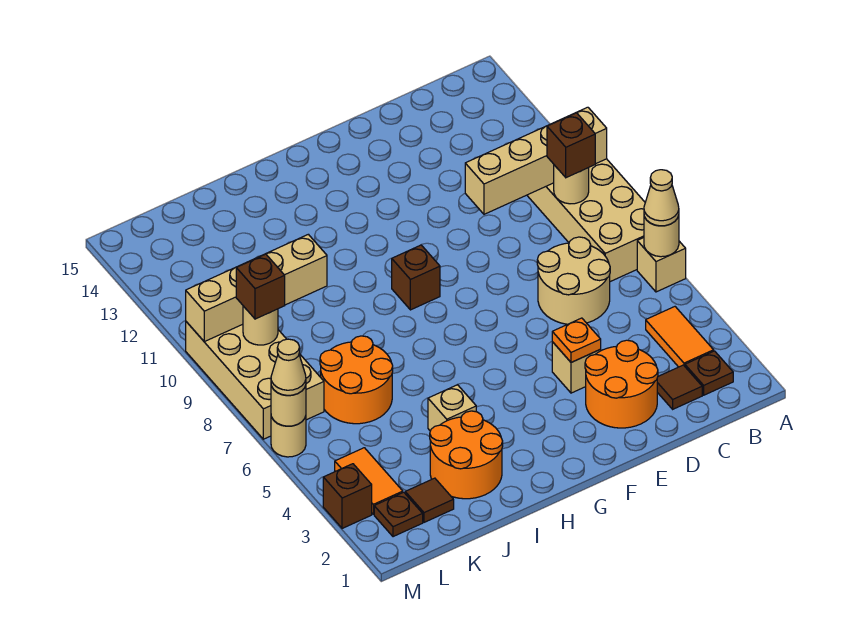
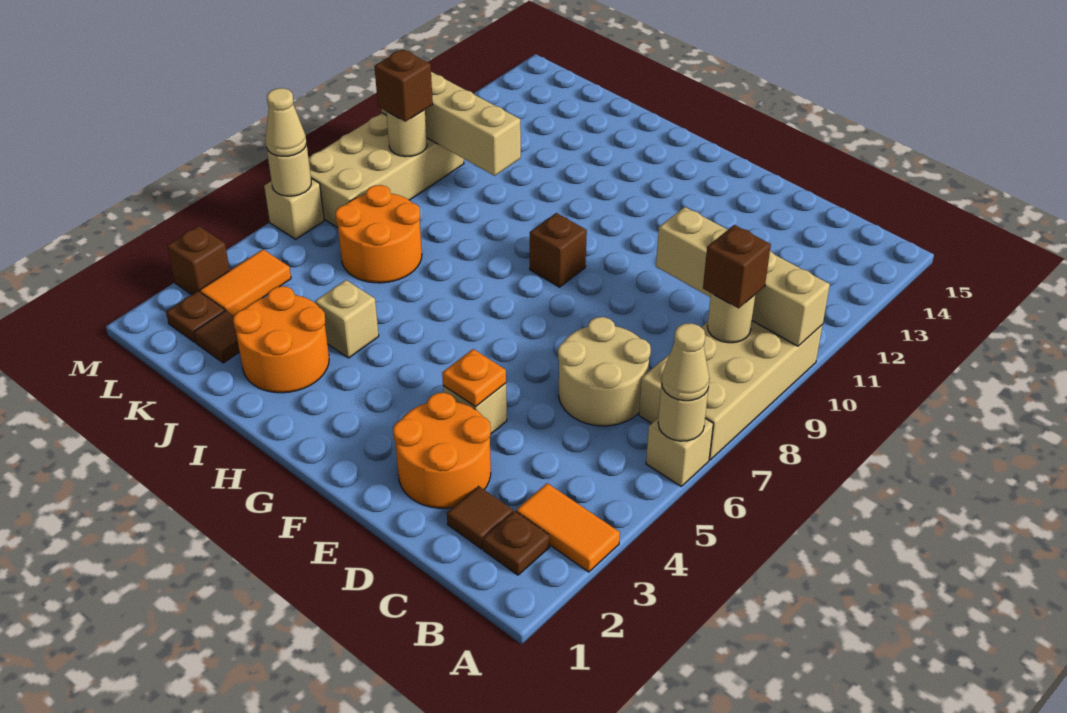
orange 1x2 tile [646,307,714,367] -> orange 1x2 tile turned to [516,483,620,572]
tan 1x1 round brick [271,416,306,457] -> tan 1x1 brick [264,179,324,239]

